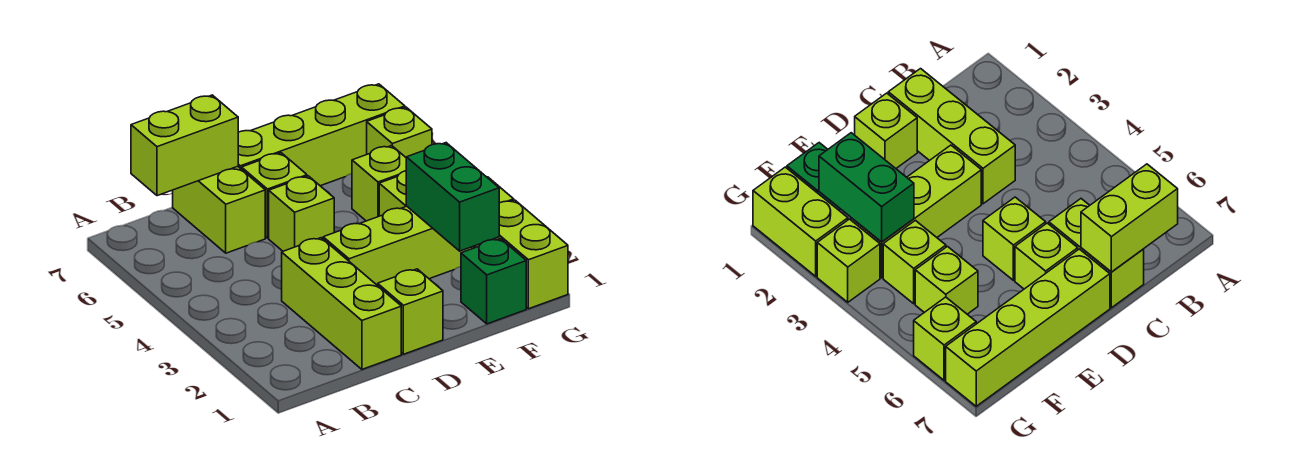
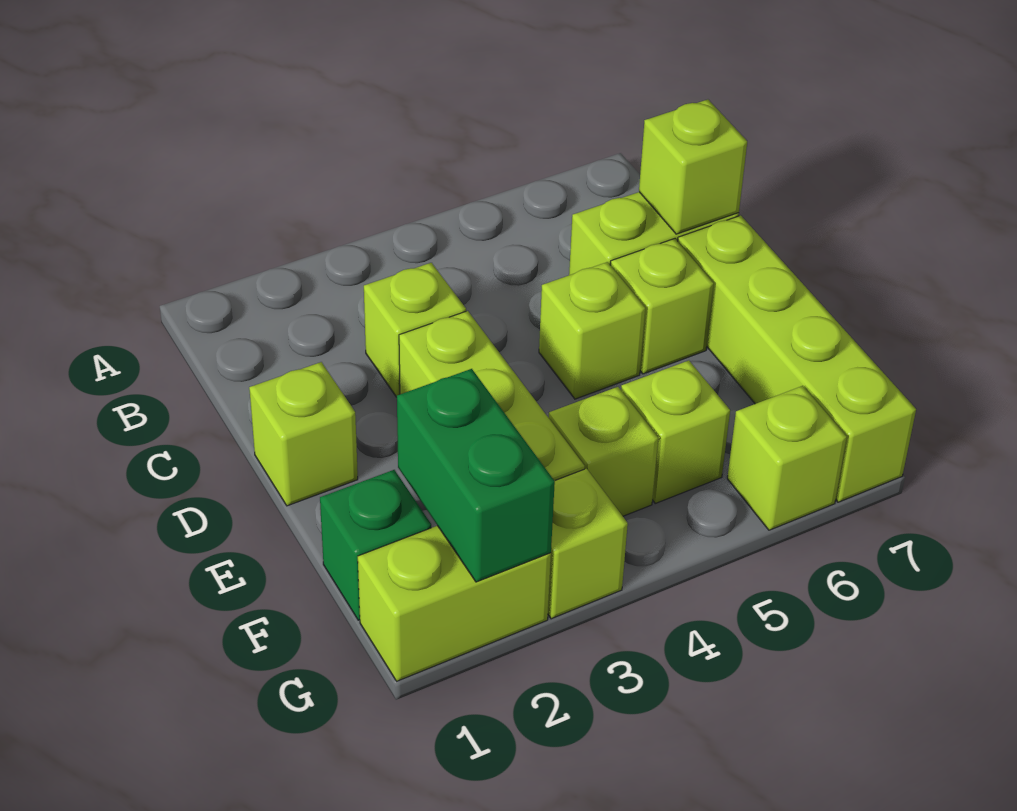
lime 1x2 brick [131,95,238,196] -> lime 1x1 brick [639,100,747,234]
lime 1x3 brick [282,238,401,369] -> lime 1x1 brick [364,263,466,397]
green 1x2 brick [406,143,499,251] -> green 1x2 brick turned to [397,369,555,582]

